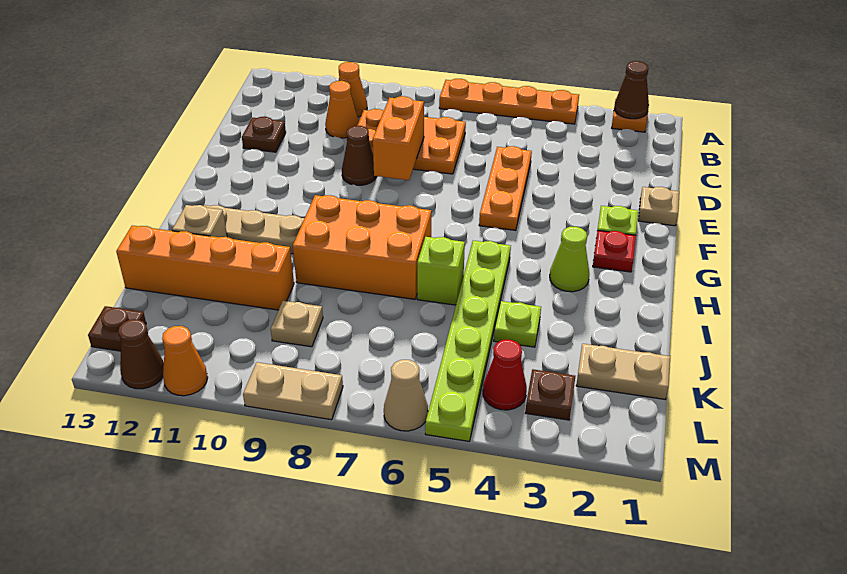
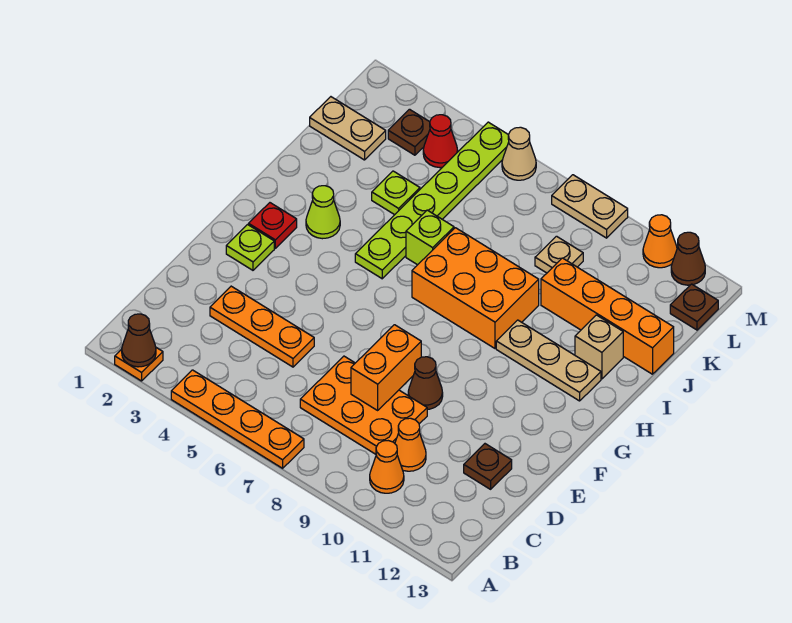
orange 1x3 plate [479,146,532,230] -> orange 1x3 plate turned to [210,286,314,367]
tan 1x1 plate [638,187,679,226] -> none

